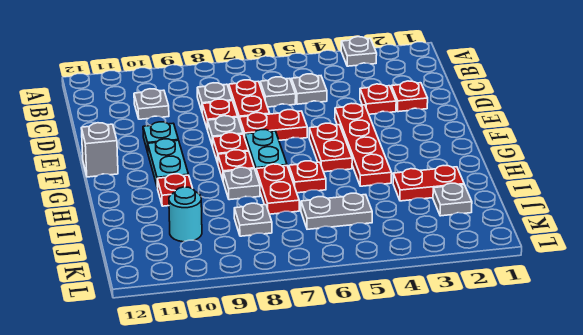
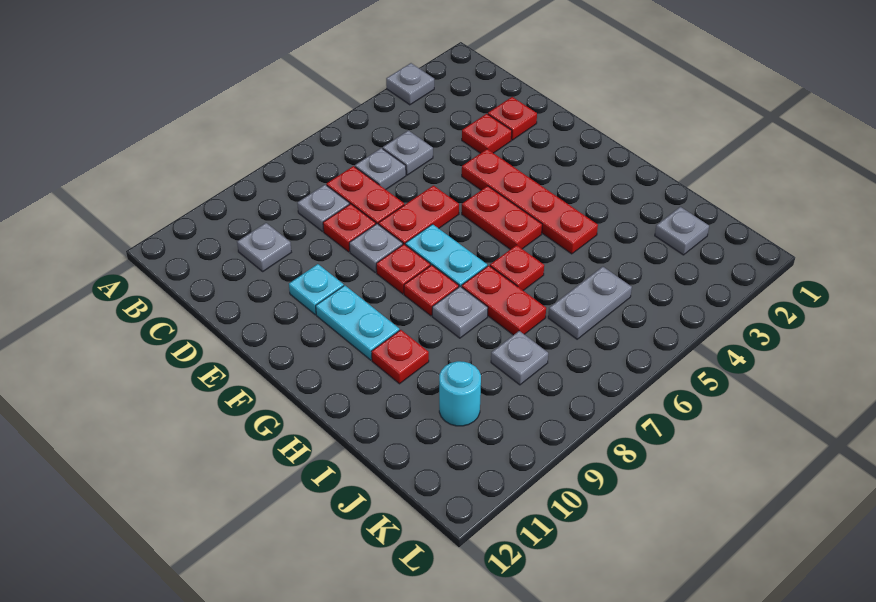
grey 1x1 brick [81,123,118,177] -> none
red 1x2 plate [393,166,464,201] -> none

